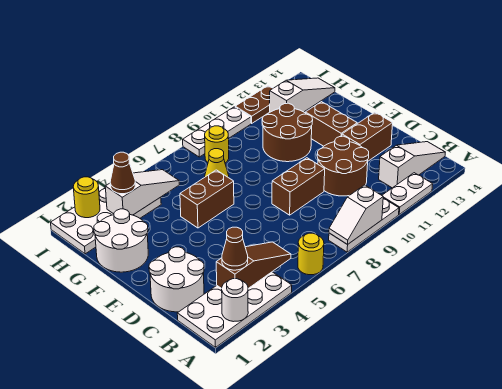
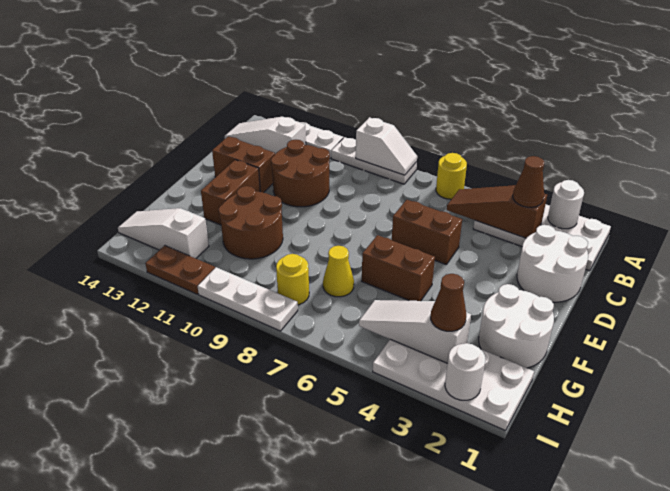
brown 1x2 brick [272,158,325,215] -> brown 1x2 brick moved to [392,200,462,264]
yellow 1x1 round brick [73,177,100,218] -> white 1x1 round brick [445,343,485,400]

